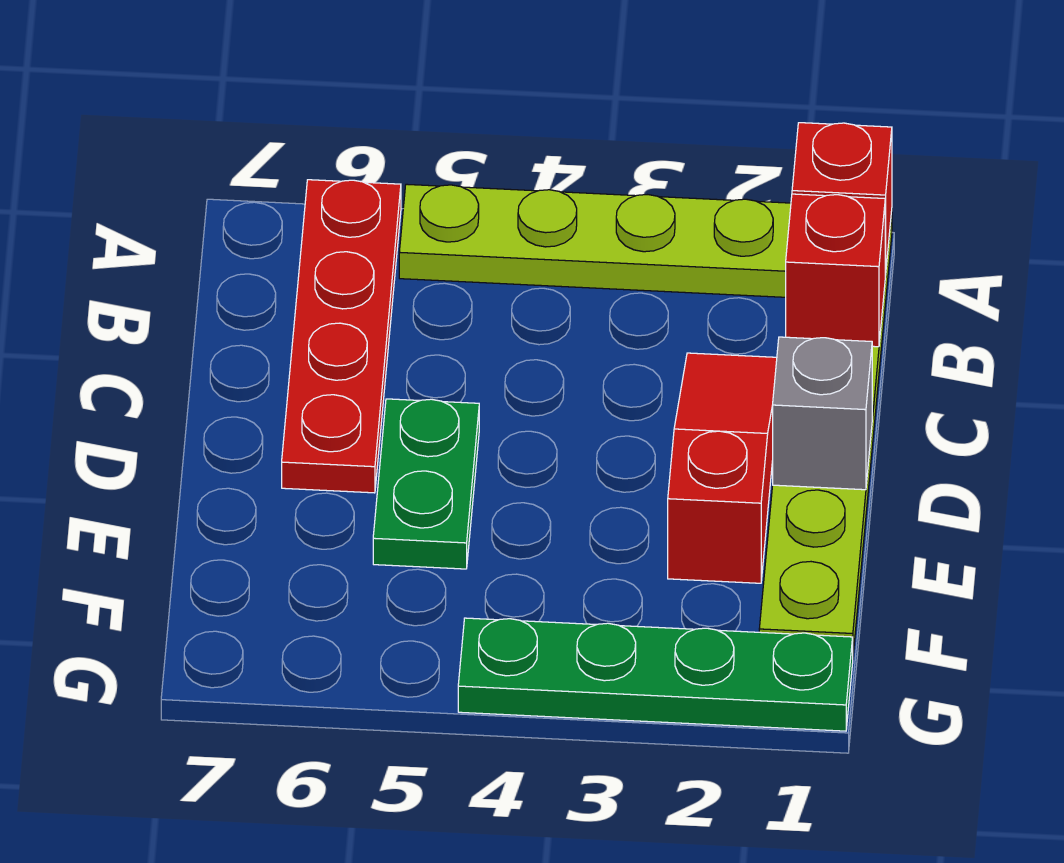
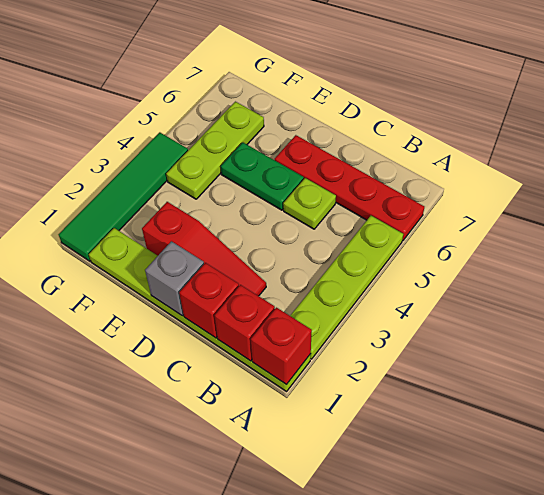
none -> red 1x1 brick [179,263,239,338]
none -> lime 1x1 plate [283,178,336,229]
none -> lime 1x3 plate [166,102,264,199]
green 1x4 plate [458,618,853,731] -> green 1x4 tile [59,132,188,261]

